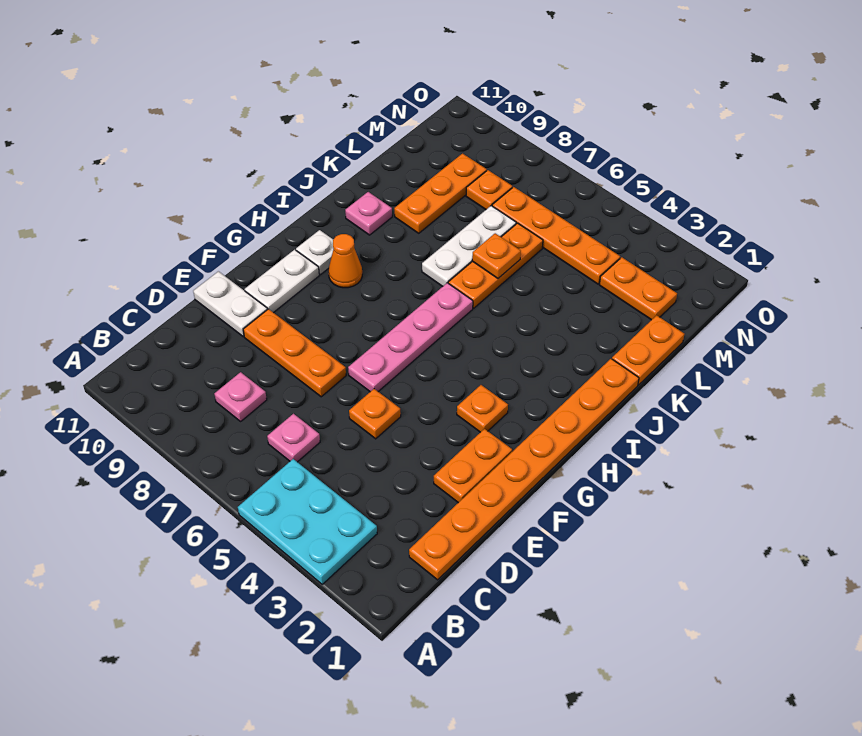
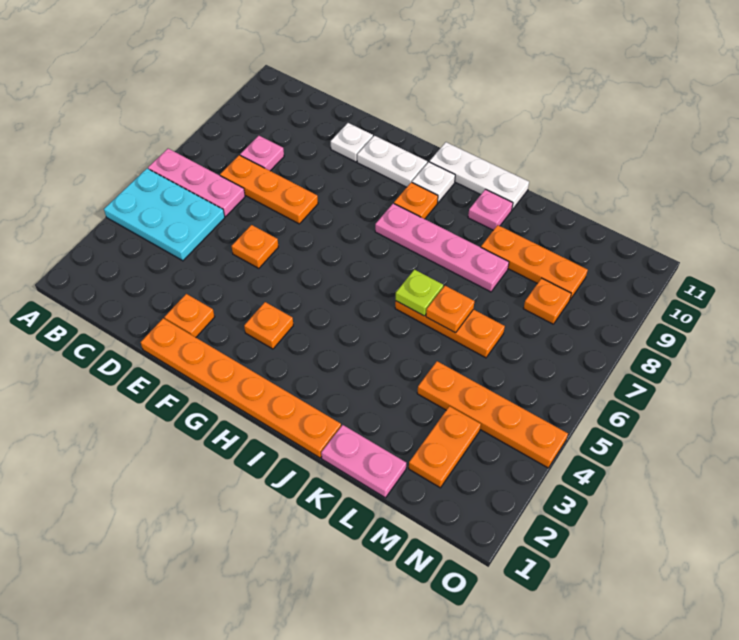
cyan 2x3 plate [238,459,377,584] -> cyan 2x3 plate turned to [104,169,225,261]
orange 1x8 plate [409,359,639,580] -> orange 1x6 plate [141,318,341,458]
pink 1x1 plate [267,414,320,462] -> pink 1x3 plate [148,149,245,217]
orange 1x2 plate [434,429,512,503] -> orange 1x1 plate [164,294,215,337]
orange 1x3 plate [243,309,346,397] -> orange 1x3 plate turned to [220,155,318,224]
white 1x2 plate [193,271,267,336] -> white 1x1 plate [331,123,373,162]
pink 1x4 plate [348,283,473,392] -> pink 1x4 plate moved to [375,203,509,292]
orange 1x1 cone [329,234,362,288] -> orange 1x1 plate [394,182,438,219]
none -> lime 1x1 plate [396,270,443,316]
white 1x3 plate [422,206,516,287] -> white 1x3 plate moved to [430,142,529,210]
orange 1x2 plate [612,315,684,385] -> pink 1x2 plate [321,425,406,498]
orange 1x4 plate [492,187,620,284] -> orange 1x4 plate turned to [417,361,568,468]

